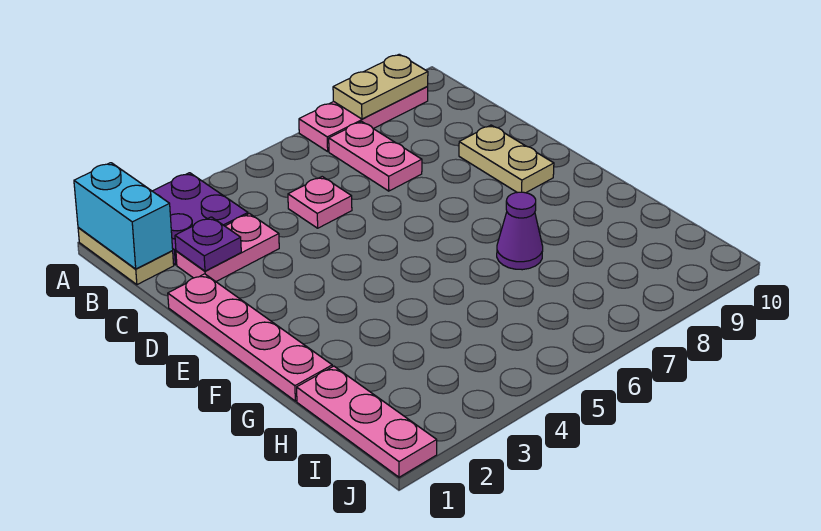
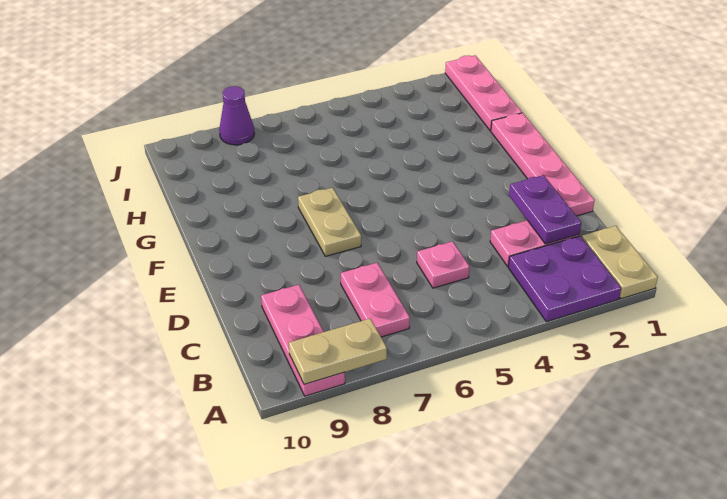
cyan 1x2 brick [74,163,173,269] -> none
pink 1x3 plate [299,86,428,151] -> pink 1x3 plate turned to [261,285,345,396]
purple 1x1 plate [175,217,241,271] -> purple 1x2 plate [509,175,581,244]
tan 1x2 plate [459,125,554,193] -> tan 1x2 plate moved to [298,188,361,256]
purple 1x1 cone [497,192,543,270] -> purple 1x1 cone moved to [219,86,255,145]

